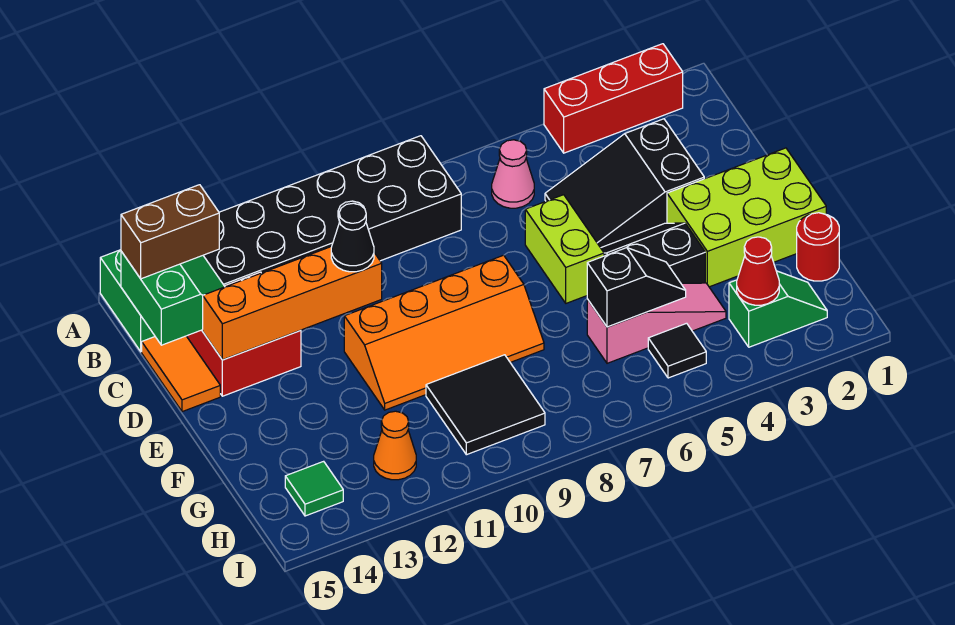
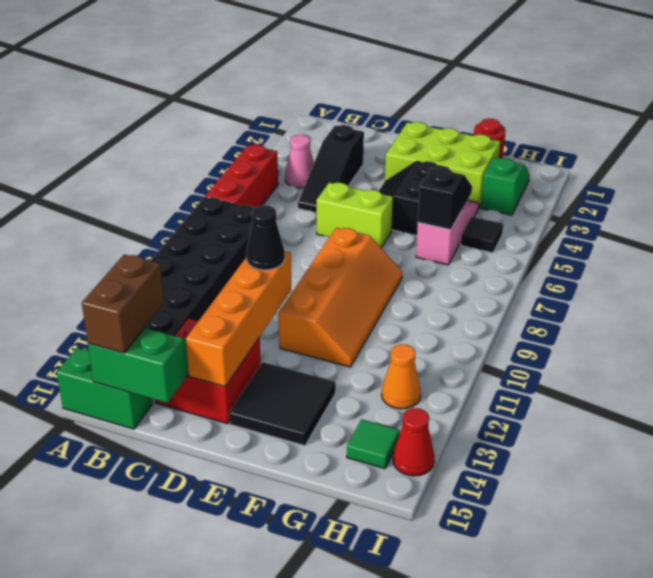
red 1x3 brick [544,44,683,153] -> red 1x3 brick moved to [205,145,278,208]
pink 1x1 cone [492,140,534,208] -> pink 1x1 cone moved to [285,135,314,188]
black 2x3 slope [545,119,704,248] -> black 1x3 slope [298,125,364,213]
orange 1x2 tile [142,336,220,412] -> none
lime 2x3 brick [667,148,826,287] -> lime 2x3 brick turned to [385,122,500,207]
black 2x2 tile [426,355,545,455] -> black 2x2 tile moved to [229,362,336,446]
red 1x1 cone [737,237,779,305] -> red 1x1 cone moved to [393,408,434,476]

